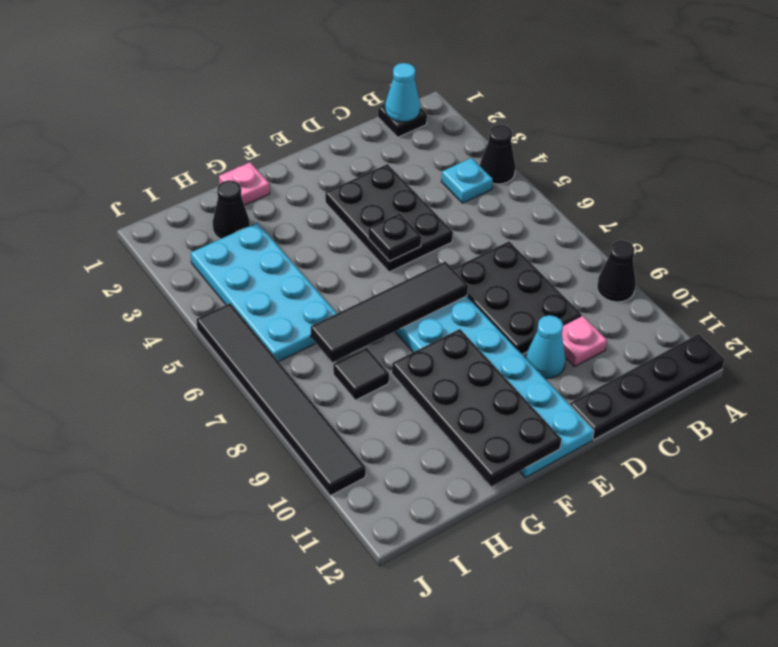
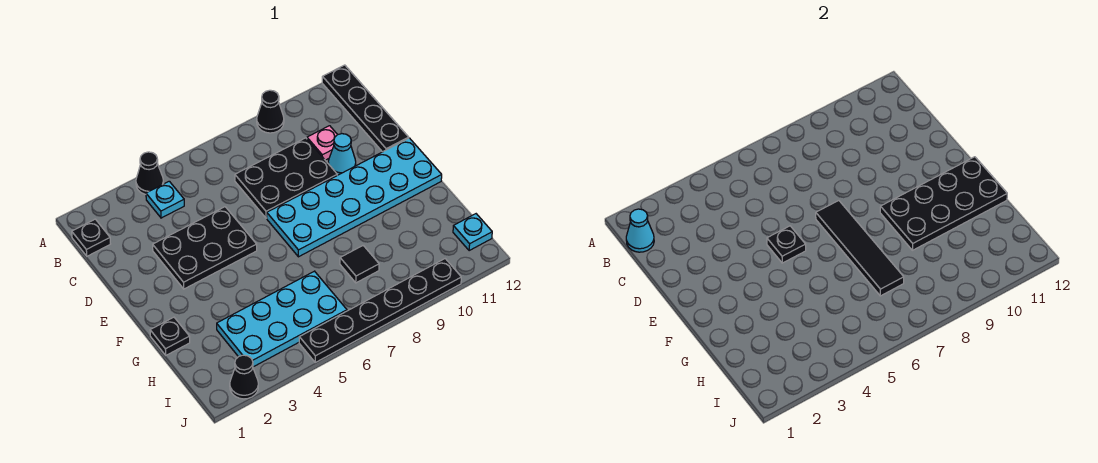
pink 1x1 plate [219,162,270,205] -> black 1x1 plate [150,317,190,355]
black 1x1 cone [212,180,250,239] -> black 1x1 cone moved to [230,355,258,399]
none -> cyan 1x1 plate [453,214,492,251]
black 1x6 tile [196,303,366,496] -> black 1x6 plate [299,259,461,362]

